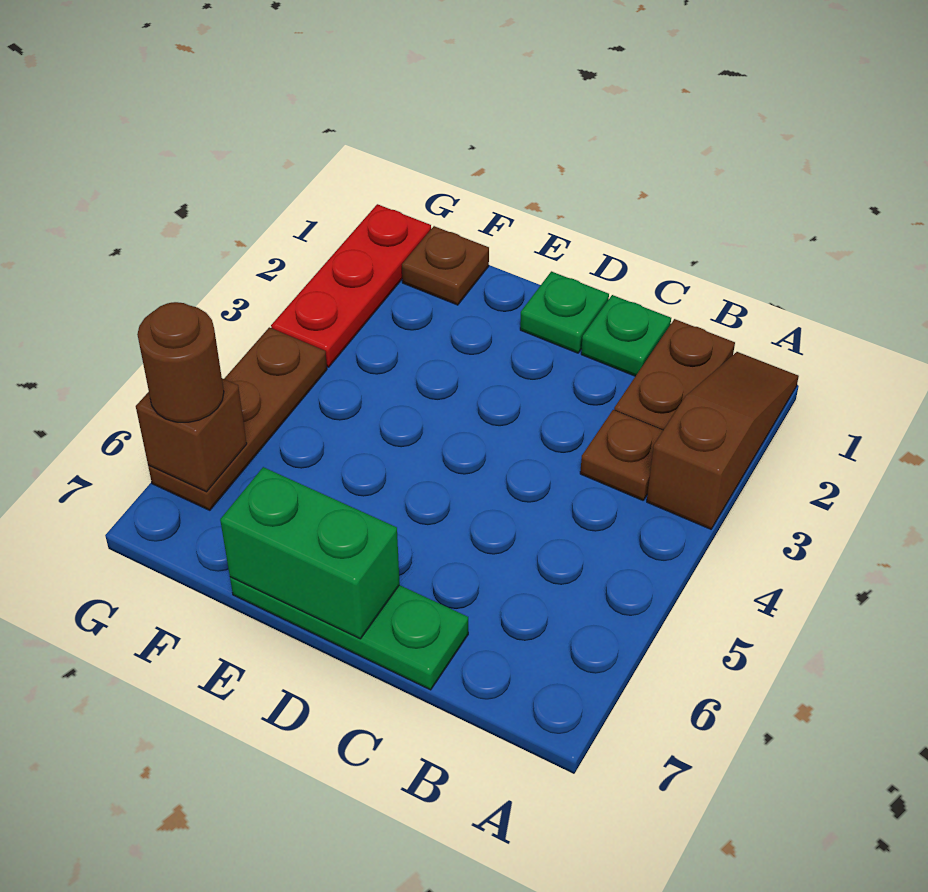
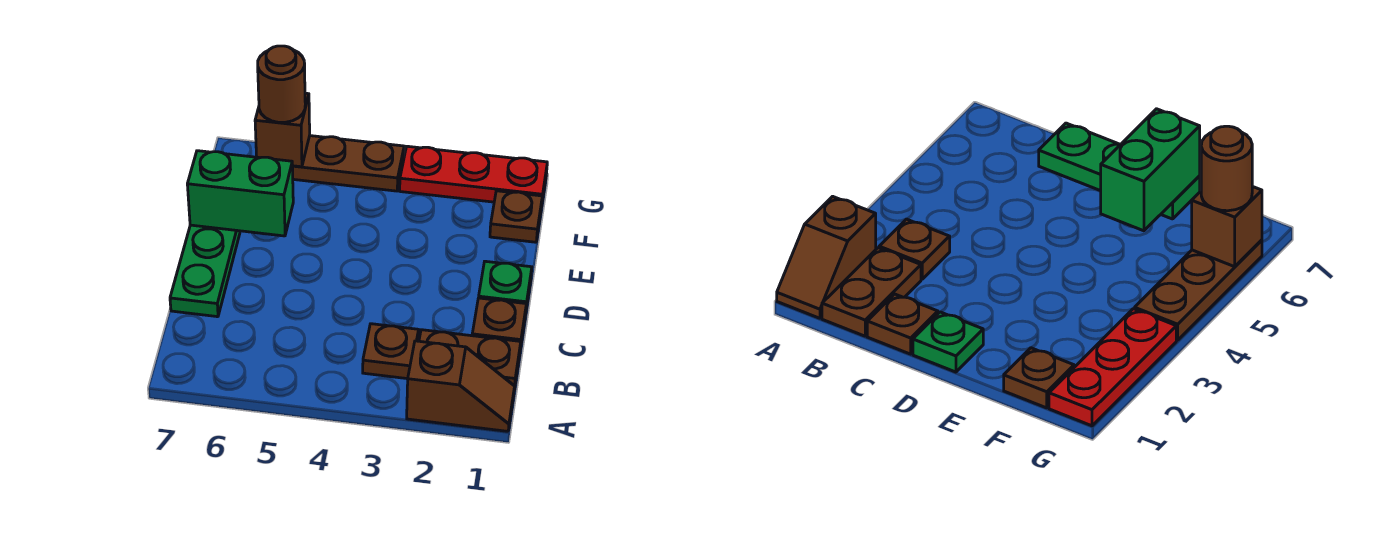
brown 1x3 slope [647,352,799,529] -> brown 1x2 slope [407,341,515,431]
green 1x1 plate [581,295,671,376] -> brown 1x1 plate [472,298,526,349]
green 1x2 brick [220,467,400,639] -> green 1x2 brick turned to [187,151,293,236]

